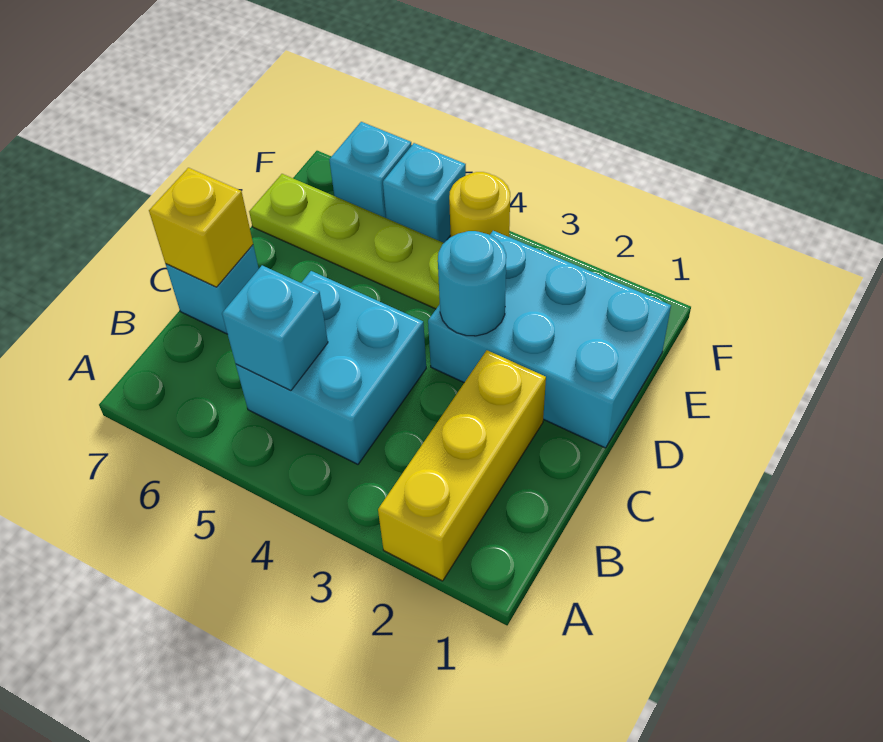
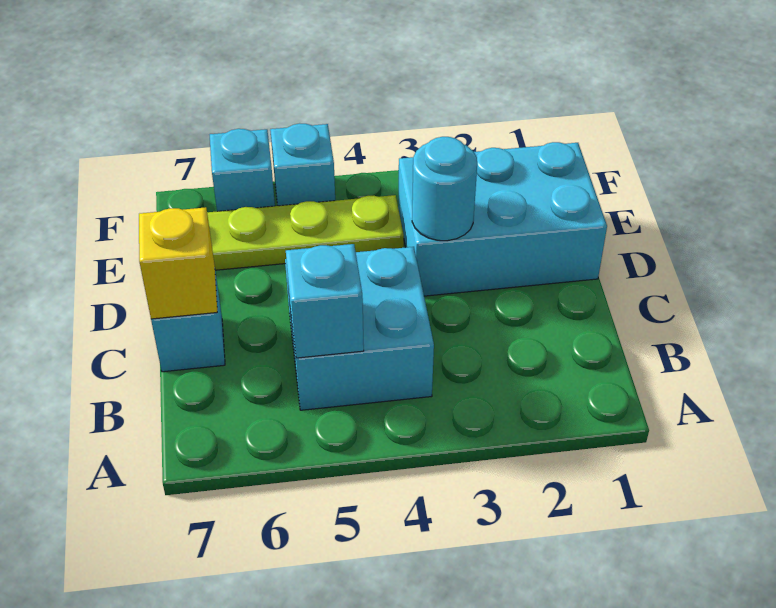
yellow 1x3 brick [378,350,546,581] -> none
yellow 1x1 round brick [449,172,510,237] -> none

